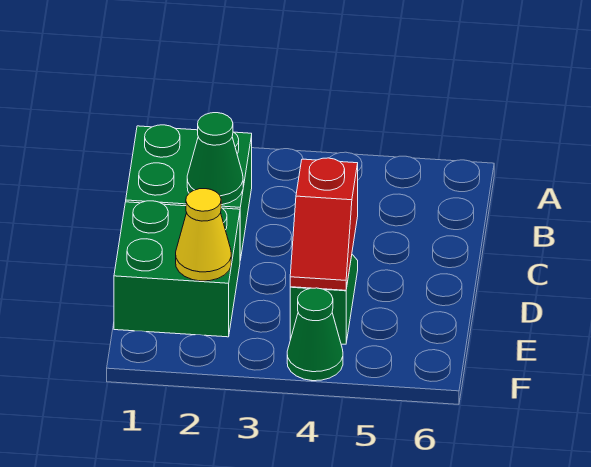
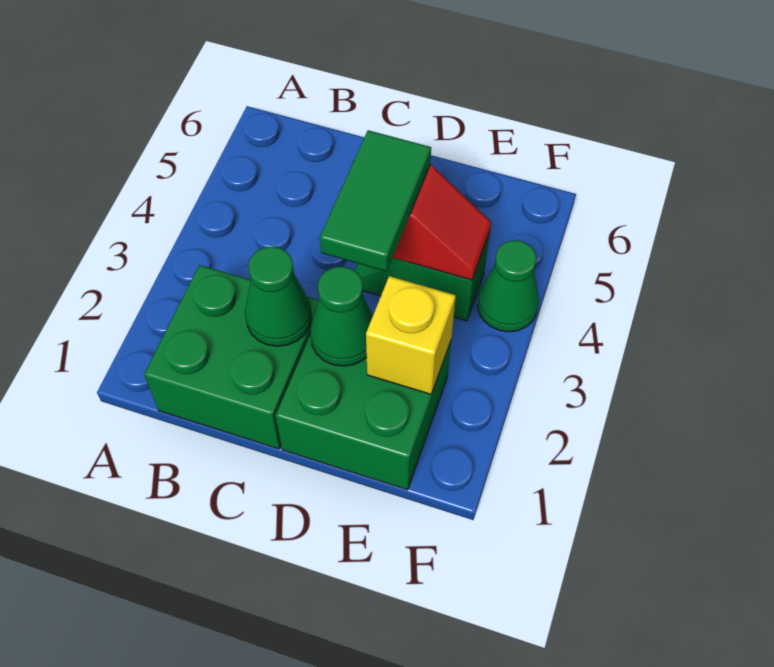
none -> green 1x1 cone [310,267,373,366]
none -> green 1x2 tile [320,130,431,272]
yellow 1x1 cone [176,189,231,281] -> yellow 1x1 brick [366,276,456,394]

